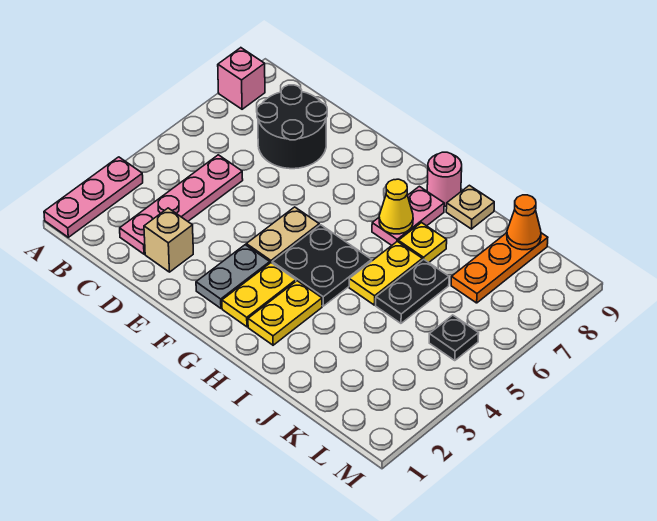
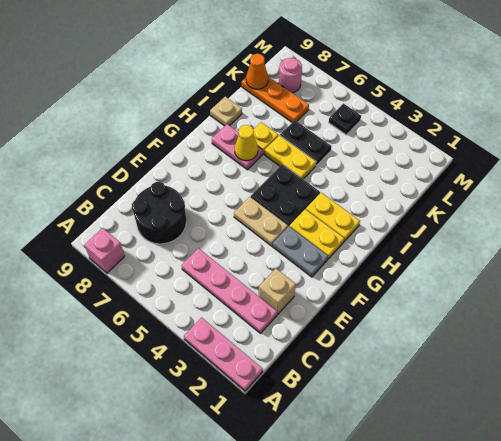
pink 1x1 round brick [427,152,462,206] -> pink 1x1 round brick moved to [279,58,302,93]

